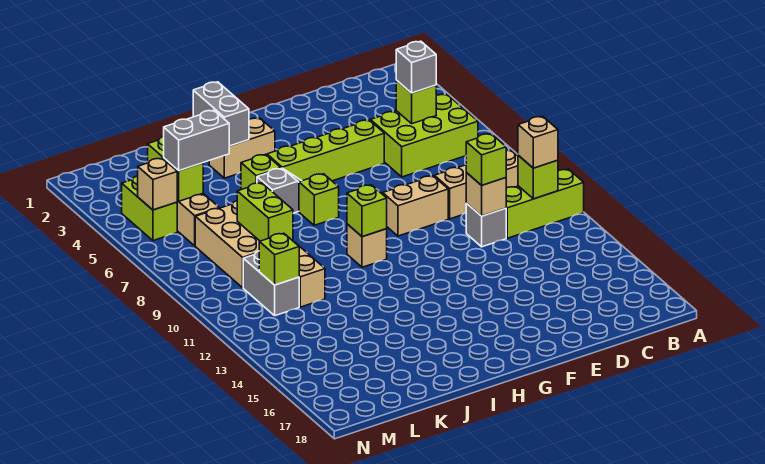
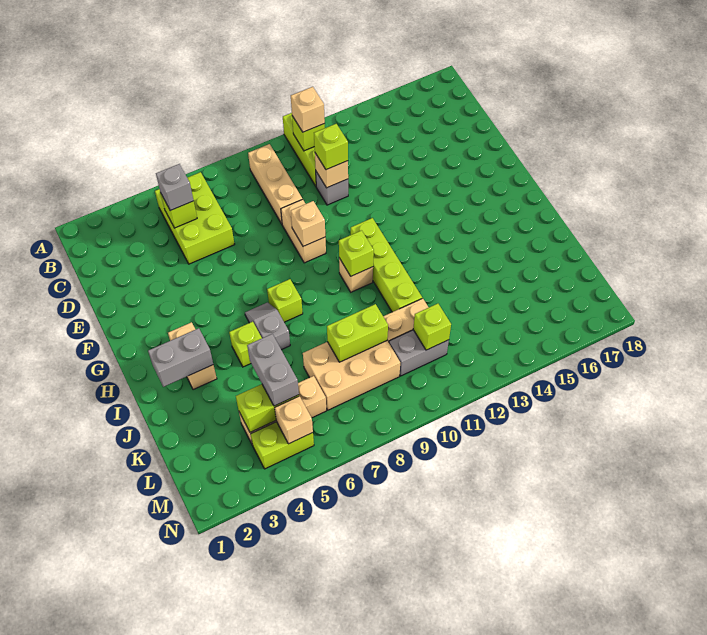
lime 1x4 brick [267,120,384,181] -> lime 1x4 brick moved to [351,218,422,312]
none -> tan 1x1 brick [291,201,325,246]

